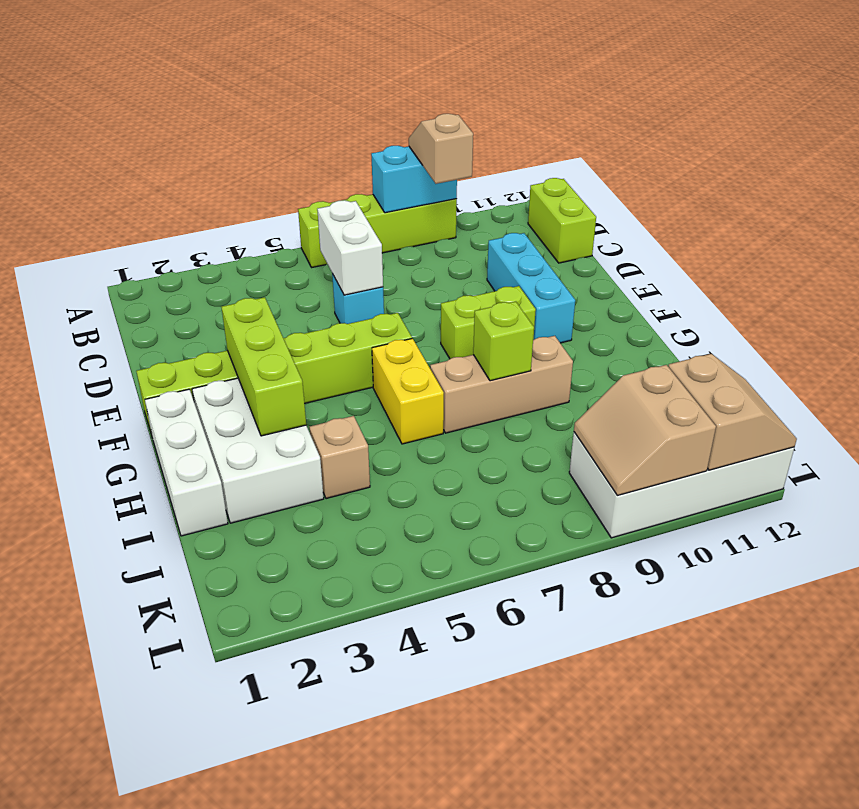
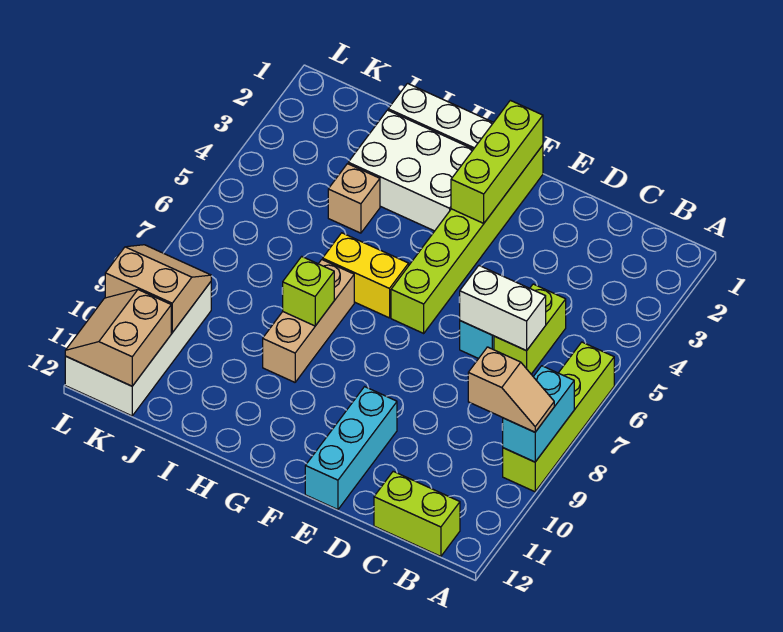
cyan 1x3 brick [487,233,575,343] -> cyan 1x3 brick turned to [305,387,397,510]
lime 1x3 brick [221,297,306,436] -> lime 1x3 brick turned to [451,100,543,223]
lime 1x2 brick [441,286,536,359] -> lime 1x2 brick moved to [494,284,566,374]
tan 2x2 slope [668,354,797,470] -> tan 2x2 slope turned to [65,290,171,386]

